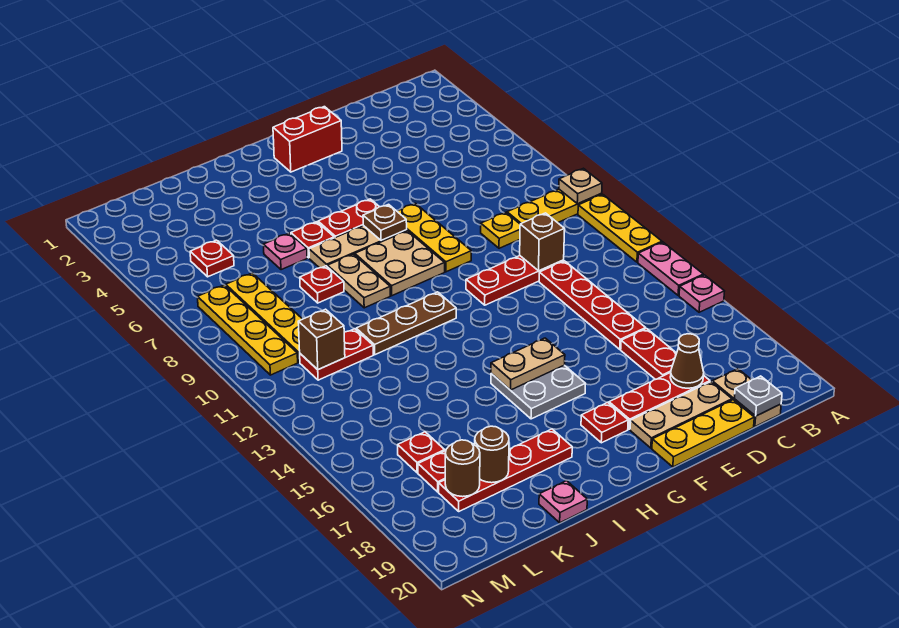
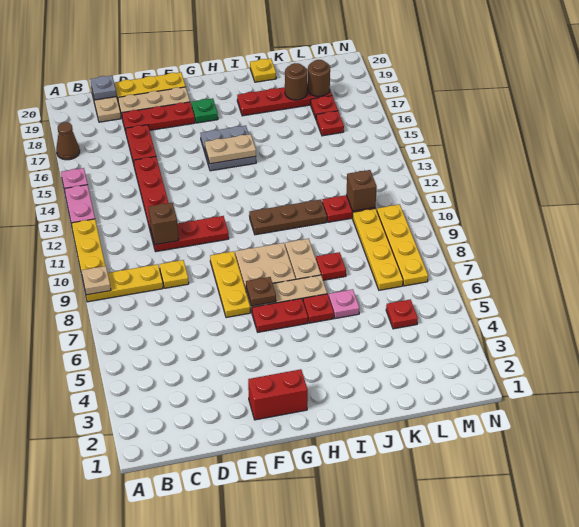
brown 1x1 cone [670,334,704,388] -> brown 1x1 cone moved to [56,122,80,160]
red 1x1 plate [581,402,628,443] -> green 1x1 plate [191,98,218,123]
pink 1x1 plate [539,481,587,523] -> yellow 1x1 plate [250,59,276,82]

